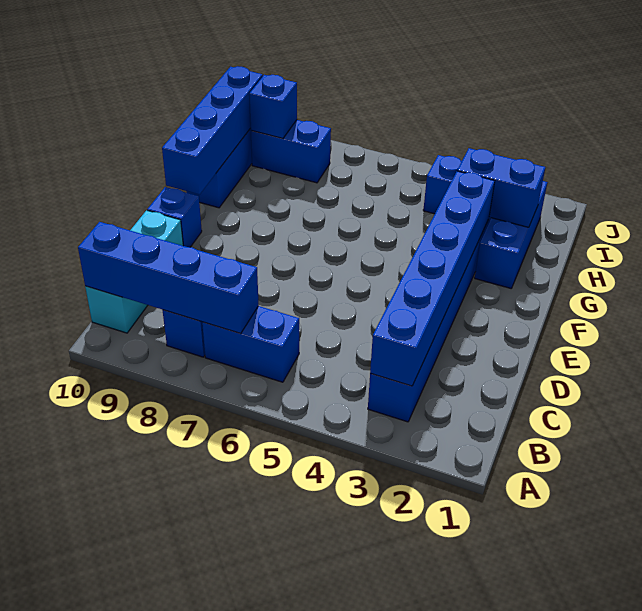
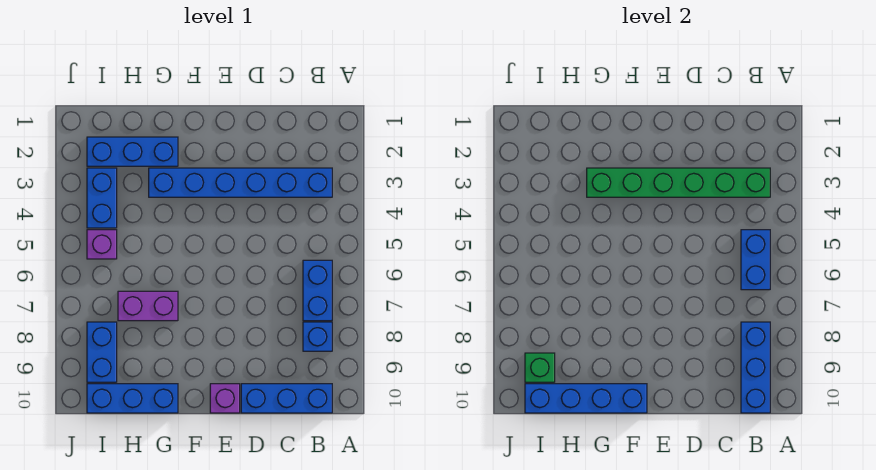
blue 1x6 brick [370,171,495,386] -> green 1x6 brick [587,168,770,197]
blue 1x4 brick [78,222,259,334] -> blue 1x3 brick [741,322,770,413]
cyan 1x3 brick [85,210,183,333] -> blue 1x3 brick [241,384,332,413]
blue 1x1 brick [147,187,202,247] -> purple 1x1 brick [210,384,240,413]
none -> purple 1x2 brick [118,291,178,321]
blue 1x2 brick [457,148,545,227] -> blue 1x2 brick moved to [741,230,770,290]
none -> purple 1x1 brick [87,230,117,259]
blue 1x1 brick [249,75,297,138] -> green 1x1 brick [525,353,555,382]

